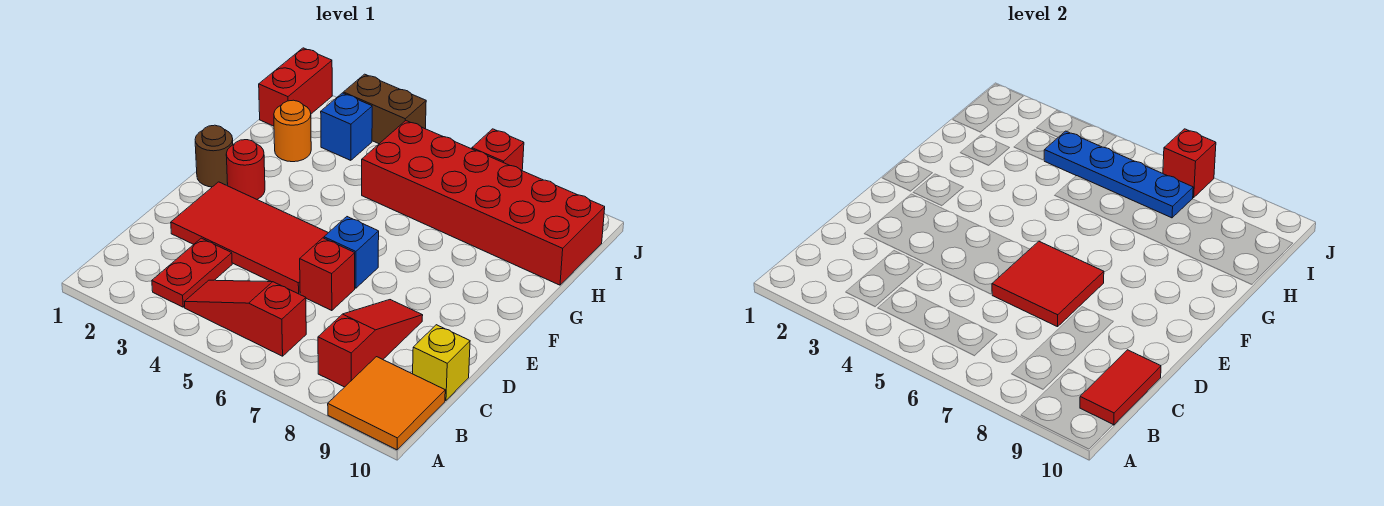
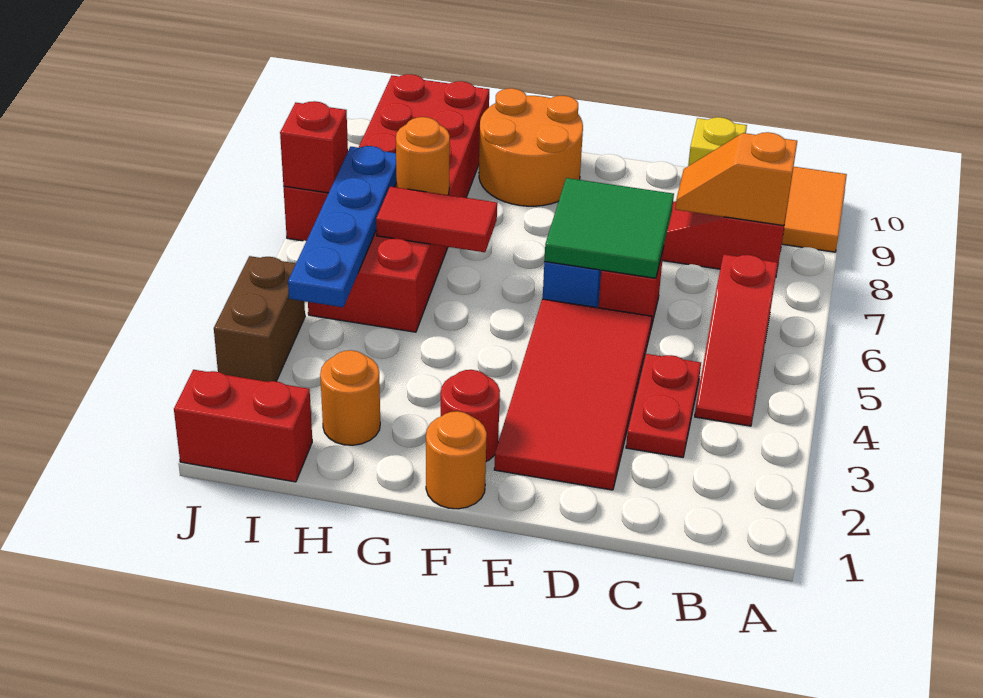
red 1x2 plate [152,238,232,307] -> red 1x2 plate turned to [626,354,701,457]
none -> orange 1x2 slope [675,132,797,226]
red 1x2 tile [1080,350,1161,425] -> red 1x2 tile moved to [376,187,497,252]
red 2x2 tile [992,241,1104,327] -> green 2x2 tile [544,178,674,278]
brown 1x1 round brick [195,125,233,187] -> orange 1x1 round brick [426,411,487,509]
none -> orange 2x2 round brick [479,88,583,206]
none -> orange 1x1 round brick [396,117,450,195]
blue 1x1 brick [321,93,372,160] -> none

